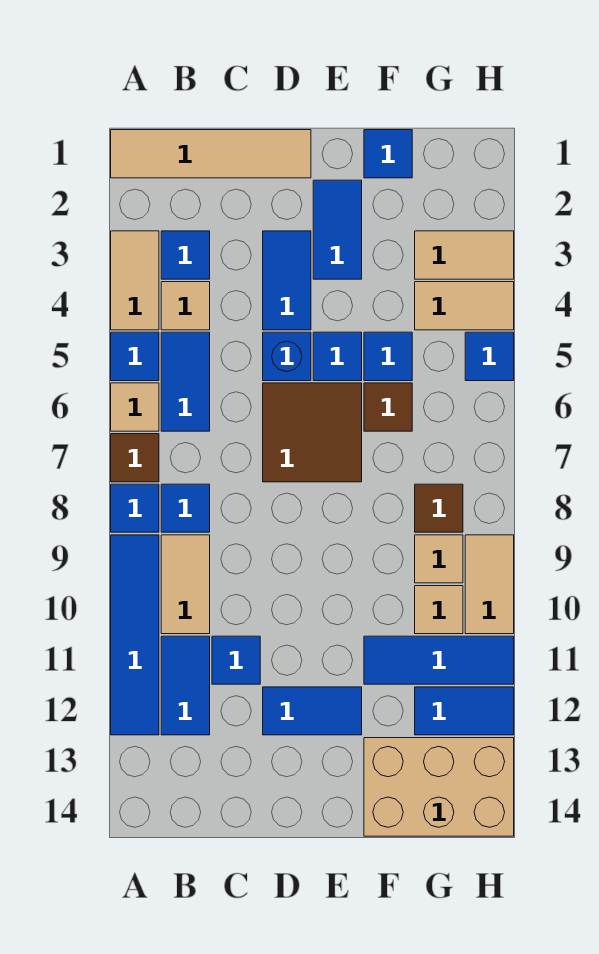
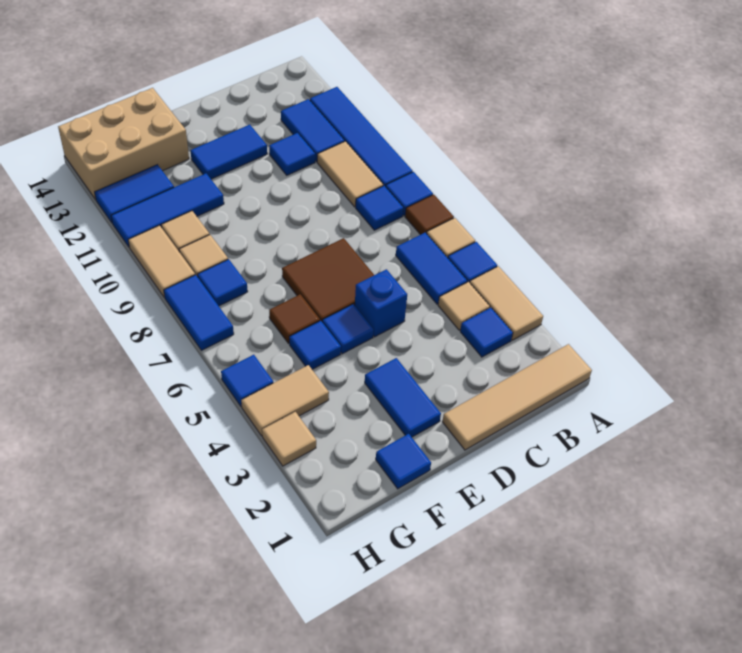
blue 1x2 tile [263,231,311,330] -> blue 1x2 tile moved to [164,275,234,350]
tan 1x2 tile [415,231,514,279] -> tan 1x1 tile [262,412,316,466]
brown 1x1 tile [415,484,463,532] -> blue 1x1 tile [198,259,248,306]

